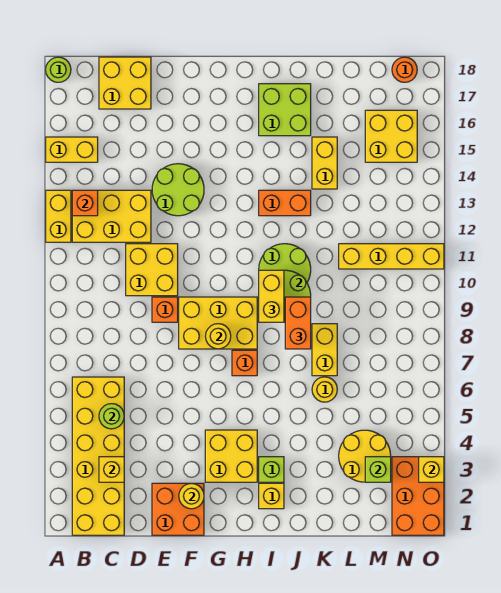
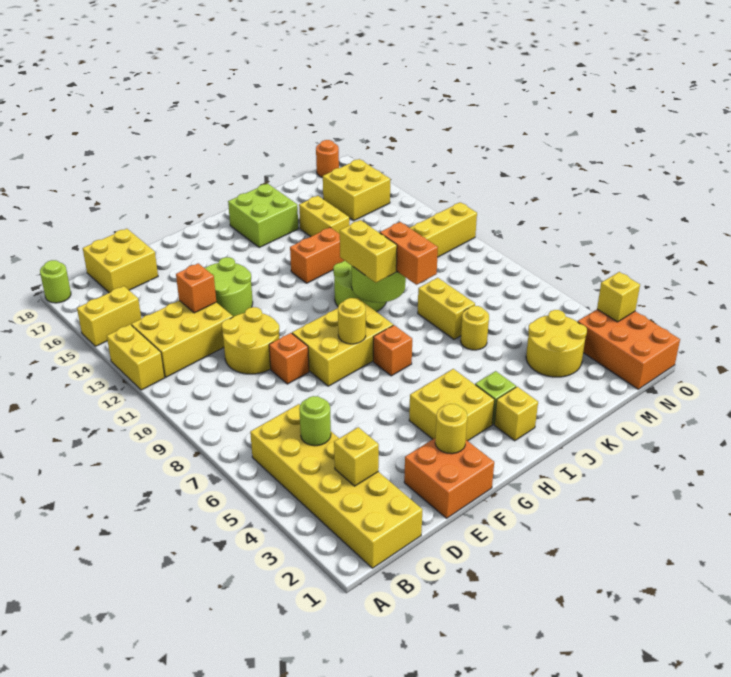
orange 1x1 brick [72,190,98,216] -> orange 1x1 brick moved to [176,263,216,313]
yellow 2x2 brick [126,244,178,296] -> yellow 2x2 round brick [221,307,279,374]
lime 1x1 brick [365,457,391,482] -> none

